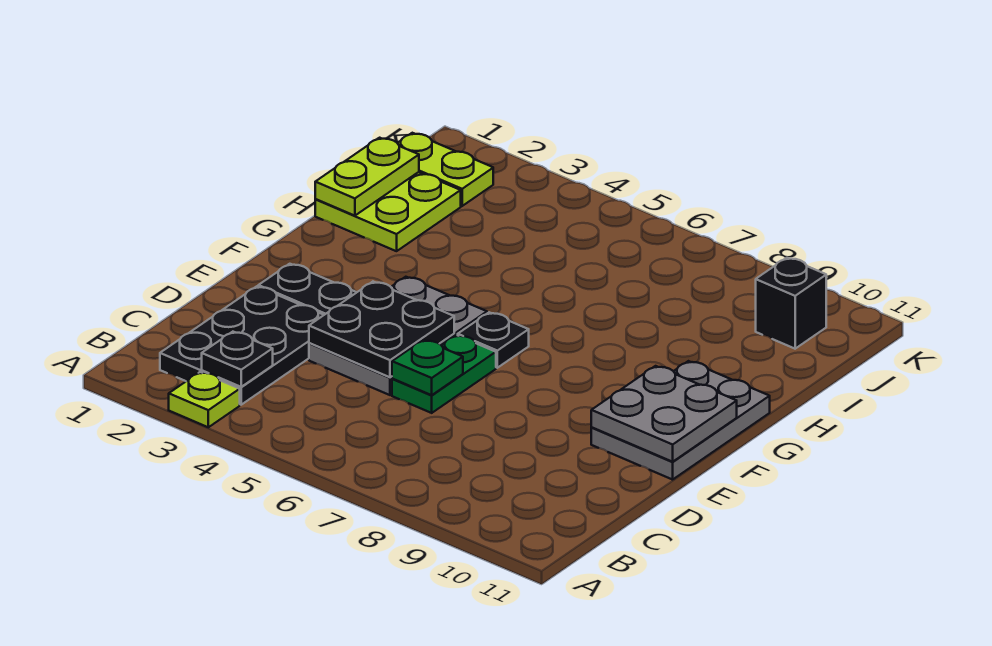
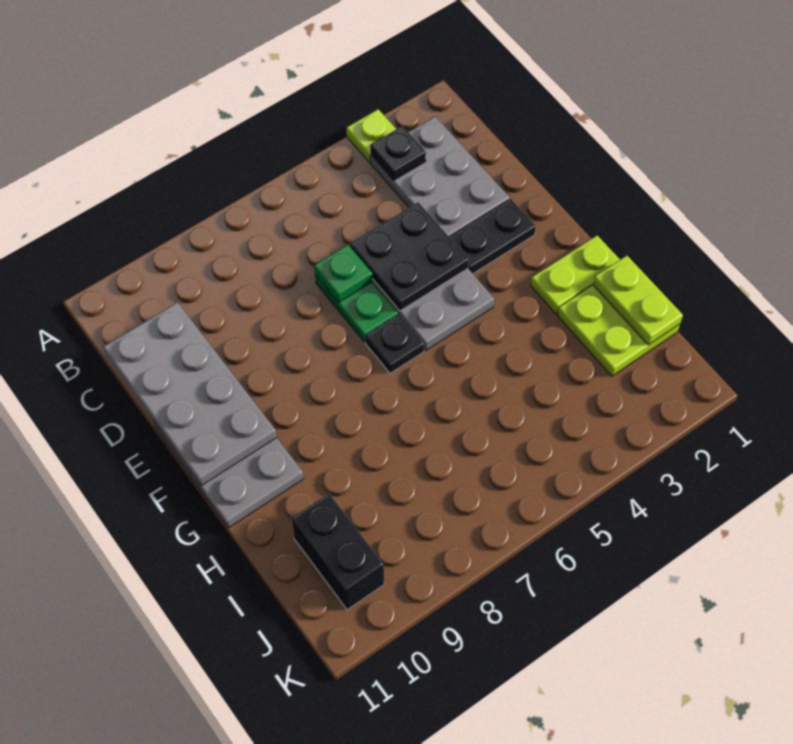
black 2x3 plate [160,286,323,405] -> grey 2x3 plate [370,117,510,237]
grey 2x2 plate [591,366,737,462] -> grey 2x4 plate [103,302,277,486]
lime 1x2 plate [398,133,493,206] -> lime 1x2 plate moved to [531,236,620,314]
black 1x1 brick [756,258,826,349] -> black 1x2 brick [291,493,384,610]

